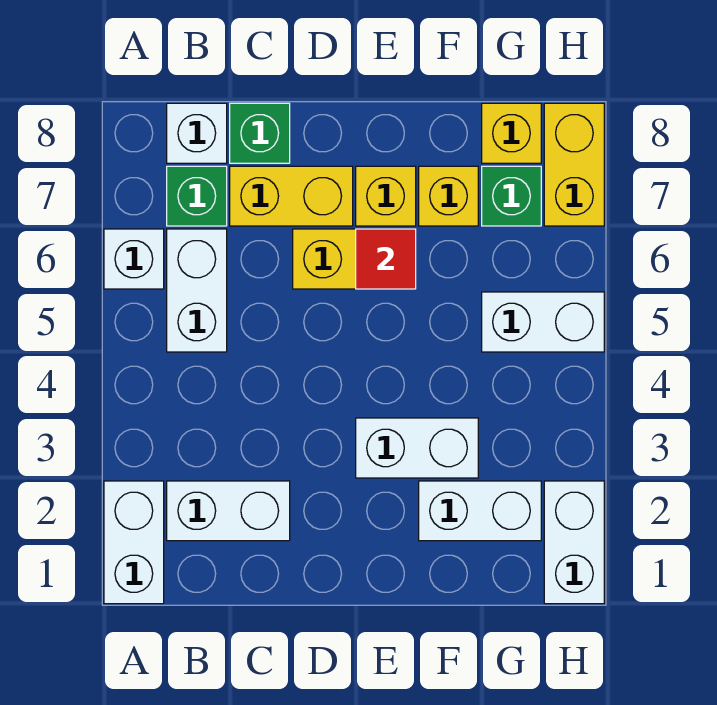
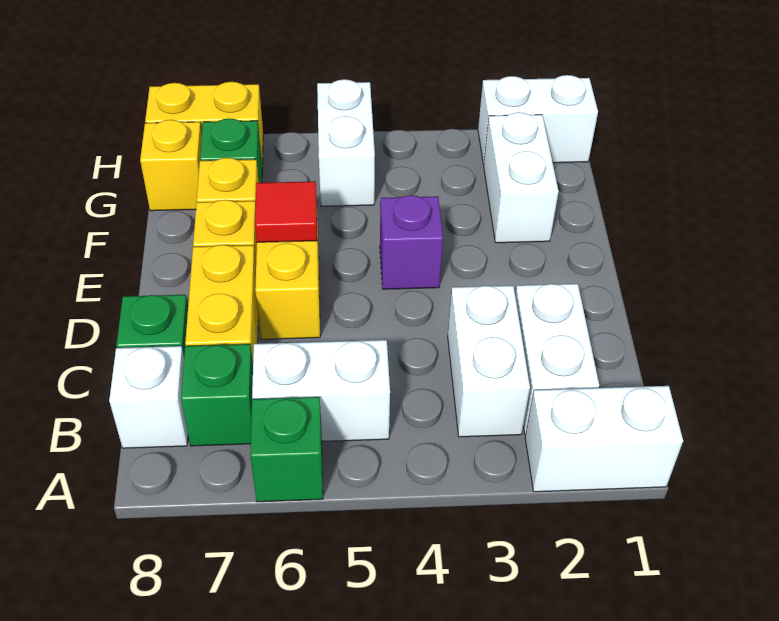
white 1x1 brick [104,229,164,289] -> green 1x1 brick [250,397,323,502]
white 1x2 brick [356,418,478,478] -> white 1x2 brick moved to [448,286,530,437]
none -> purple 1x1 brick [380,195,443,289]

